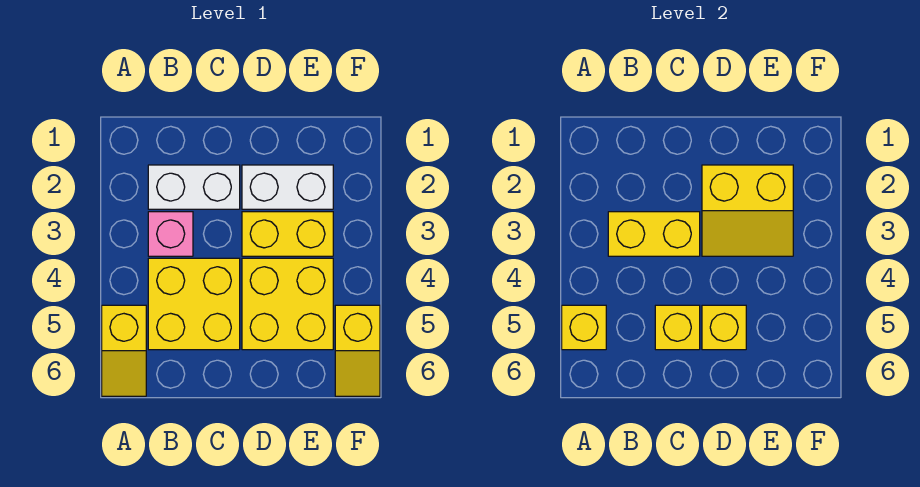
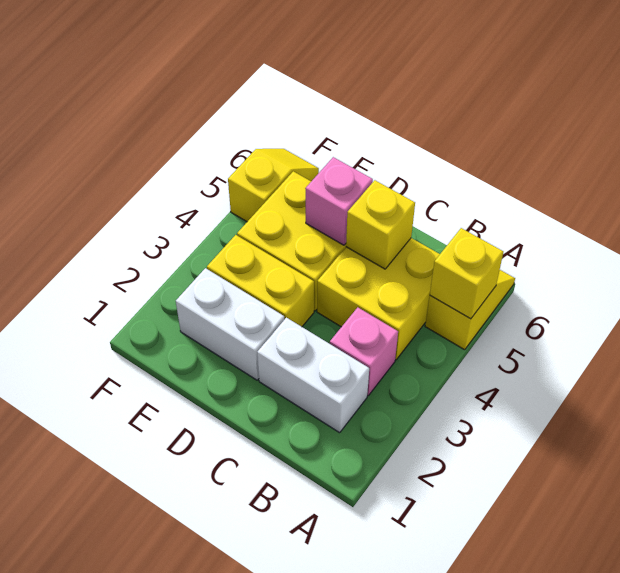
yellow 1x2 brick [608,212,700,256] -> none
yellow 2x2 slope [702,165,793,256] -> none
yellow 1x1 brick [702,305,746,350] -> pink 1x1 brick [305,157,373,245]

